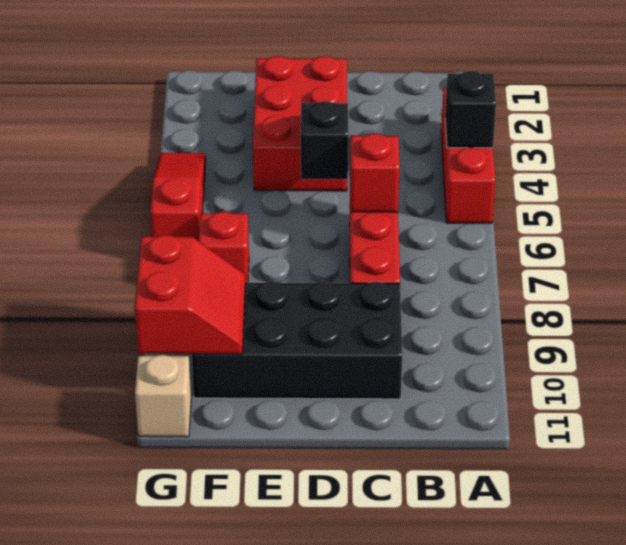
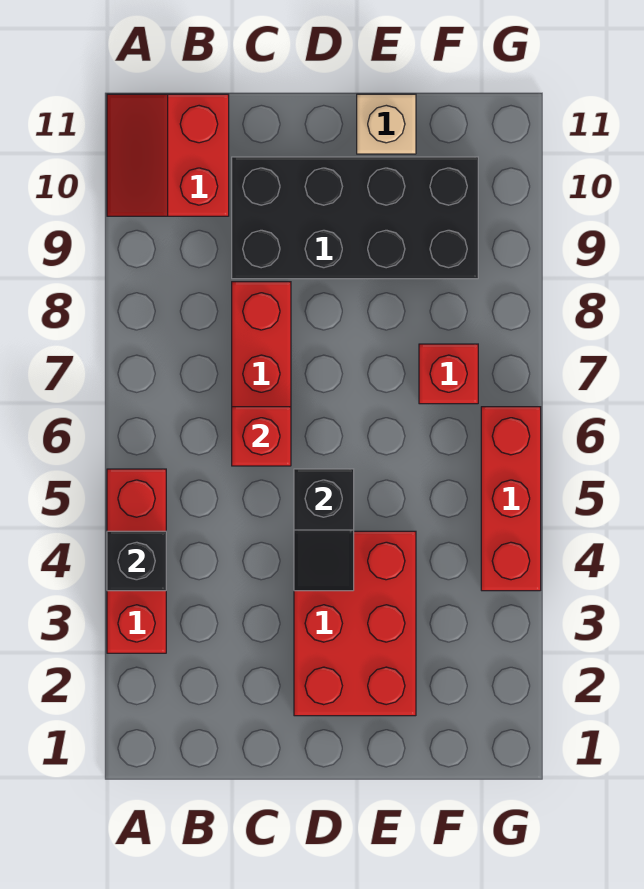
red 2x2 slope [135,235,245,354] -> red 2x2 slope moved to [107,94,229,216]
red 1x3 slope [150,153,206,241] -> red 1x3 brick [481,407,541,591]
tan 1x1 brick [135,355,191,437] -> tan 1x1 brick moved to [357,94,416,154]

